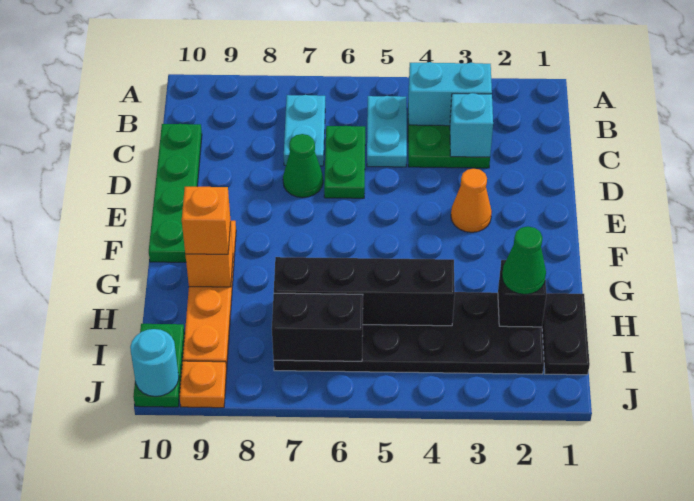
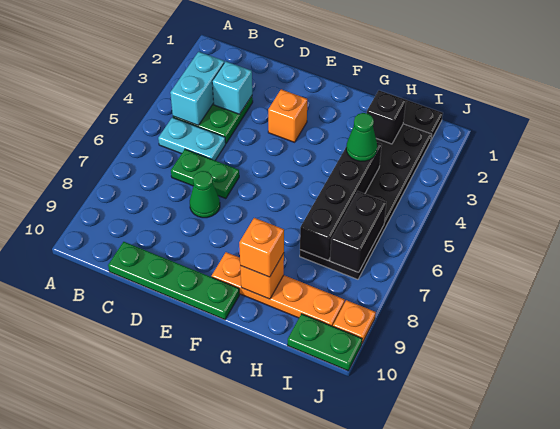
cyan 1x2 plate [284,95,325,166] -> none
orange 1x1 cone [451,168,492,232] -> orange 1x1 brick [268,89,307,142]
green 1x1 cone [502,226,546,294] -> green 1x1 cone moved to [346,113,377,161]
cyan 1x1 round brick [130,329,179,397] -> none

